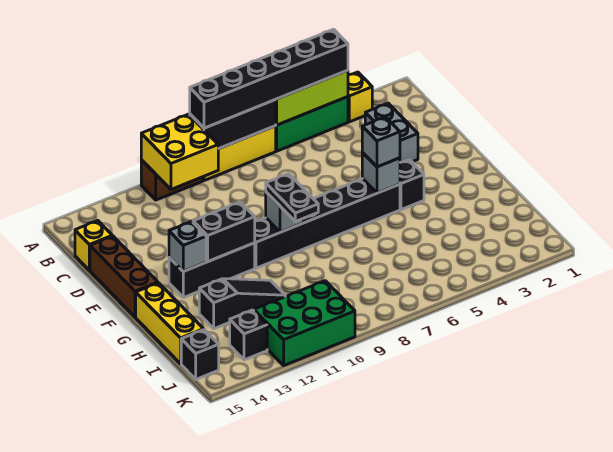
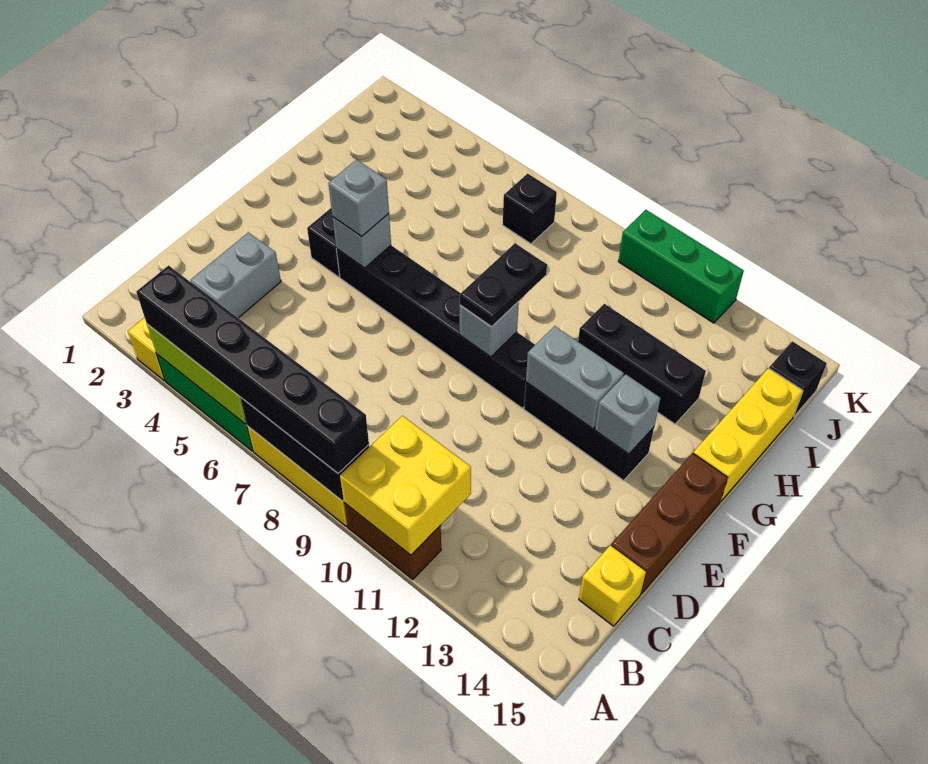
black 1x2 brick [193,202,255,261] -> grey 1x2 brick [526,326,624,429]
black 1x3 slope [199,279,285,329] -> black 1x3 brick [578,304,706,424]
green 2x3 brick [254,281,355,365] -> green 1x3 brick [618,210,744,323]
black 1x1 brick [230,310,267,360] -> black 1x1 brick moved to [503,174,557,244]

